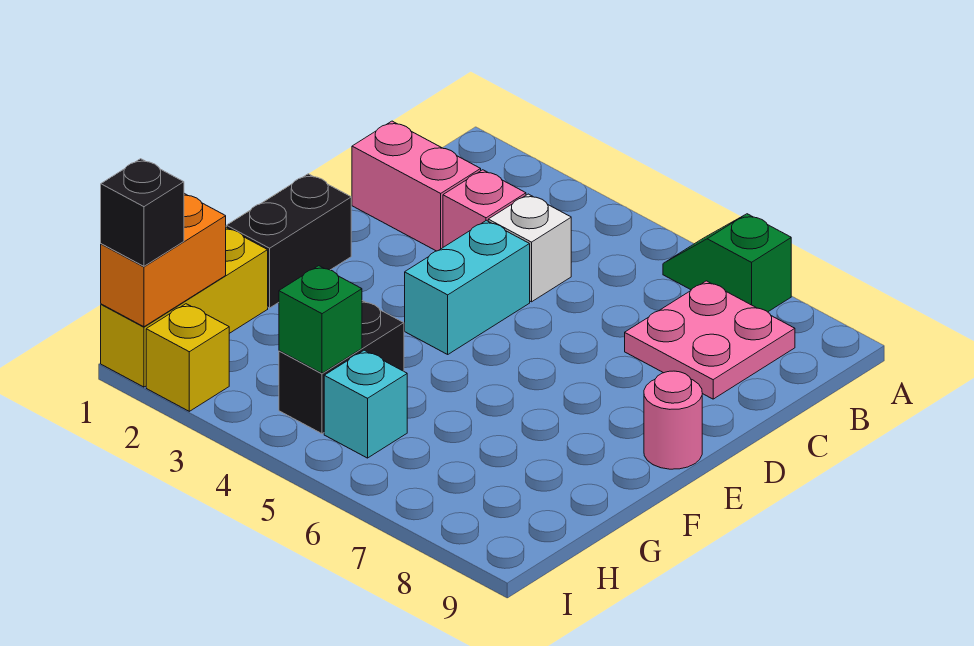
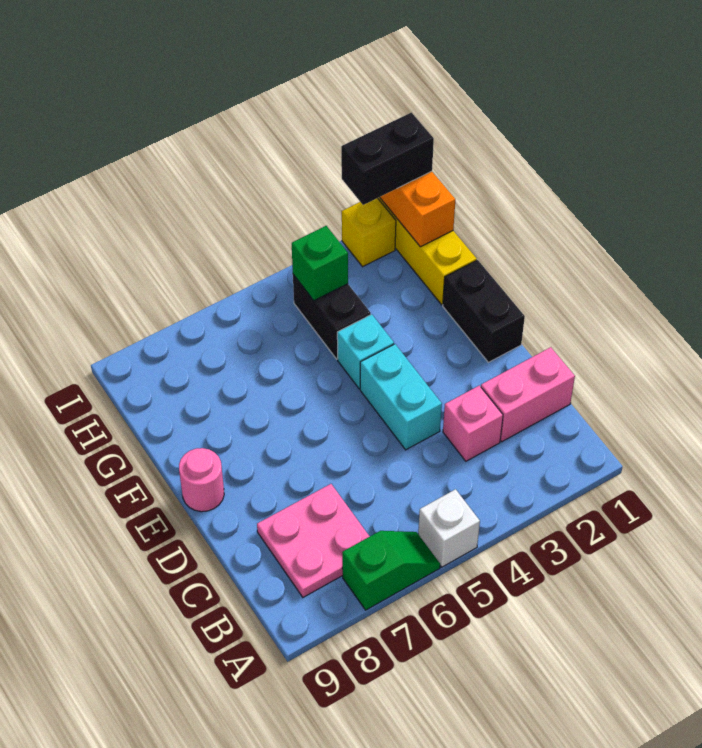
white 1x1 brick [488,194,571,302] -> white 1x1 brick moved to [418,489,480,567]
cyan 1x1 brick [324,350,407,458] -> cyan 1x1 brick moved to [337,314,394,389]
black 1x1 brick [101,159,184,266] -> black 1x2 brick [341,112,434,205]

